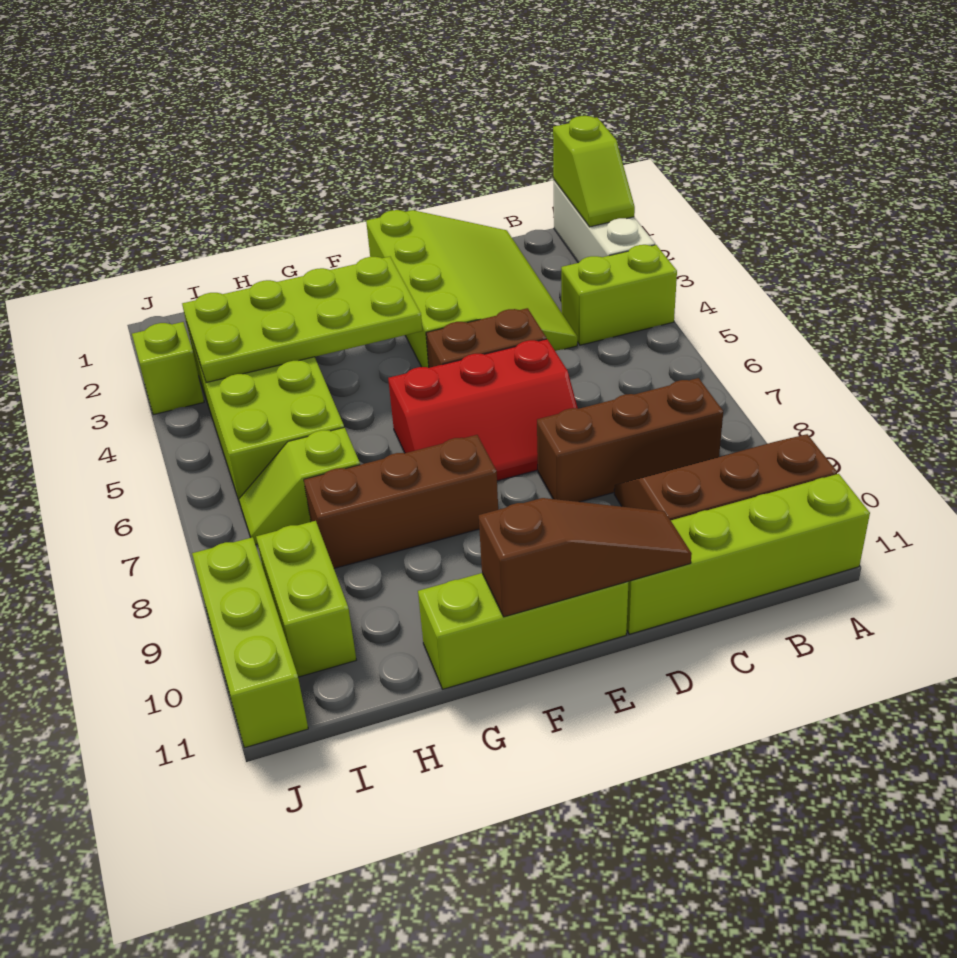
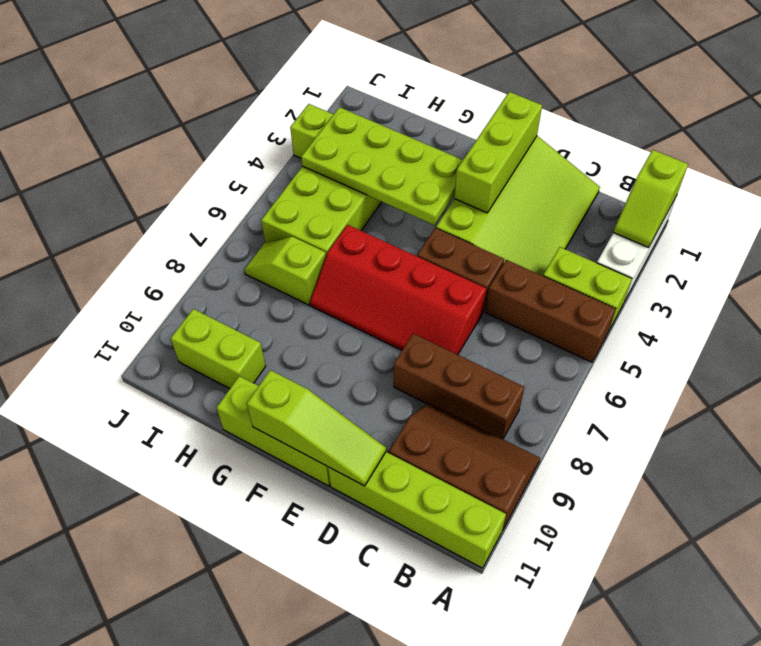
red 2x3 slope [388,339,578,481] -> red 2x4 slope [310,225,486,355]
brown 1x3 slope [479,498,692,617] -> lime 1x3 slope [247,370,386,486]
brown 1x3 brick [304,435,498,568] -> brown 1x3 brick moved to [485,260,616,362]
lime 1x2 brick [256,521,356,677] -> lime 1x2 brick turned to [171,309,266,389]
lime 1x3 brick [192,537,308,748] -> lime 1x3 brick moved to [454,92,542,213]

